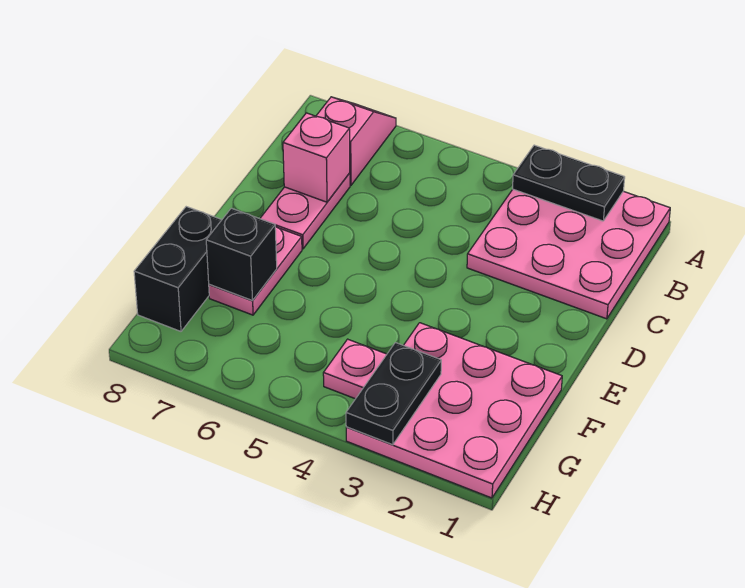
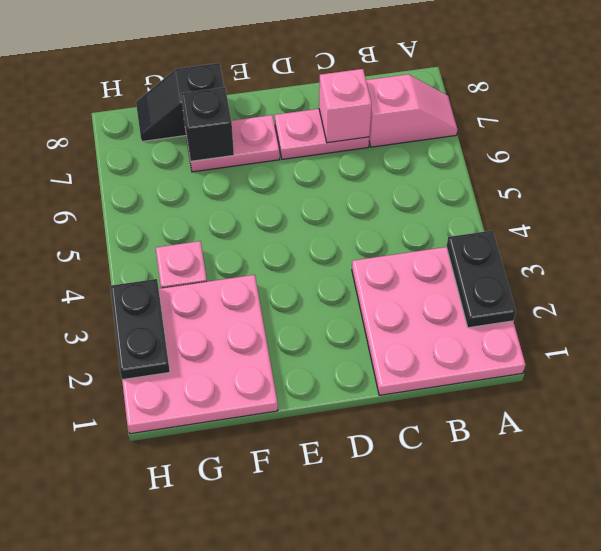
black 1x2 brick [134,207,222,331] -> black 1x2 slope [136,63,224,141]
black 1x2 plate [346,343,441,445] -> black 1x2 plate turned to [110,279,170,380]

